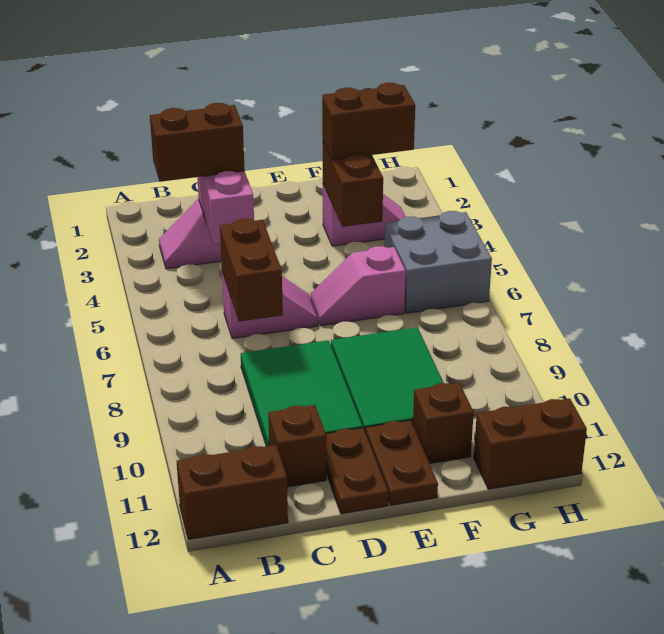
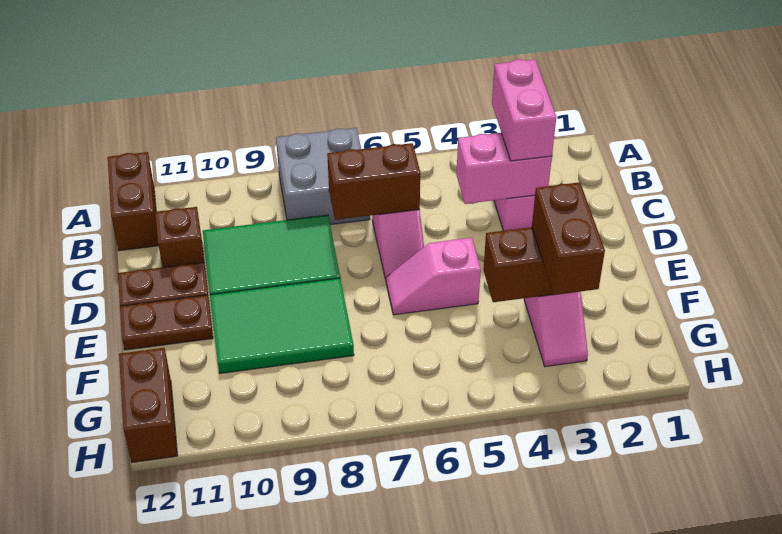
brown 1x2 brick [150,103,245,182] -> pink 1x2 brick [492,59,556,161]
pink 1x2 slope [310,246,406,326] -> pink 1x2 slope turned to [386,238,481,315]
brown 1x1 brick [413,383,474,464] -> none
grey 2x2 brick [384,211,492,313] -> grey 2x2 brick moved to [276,128,370,225]

